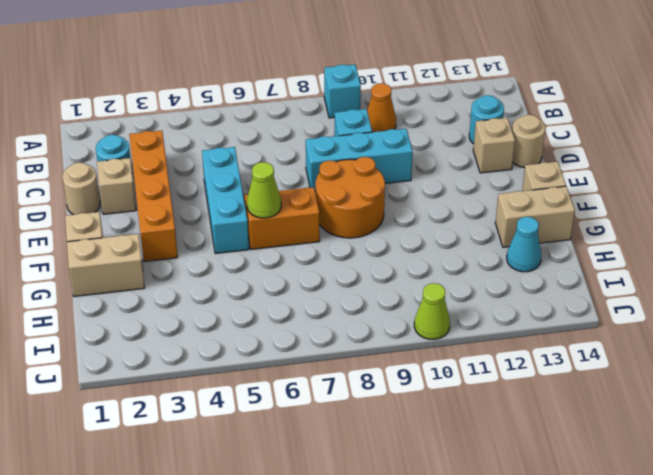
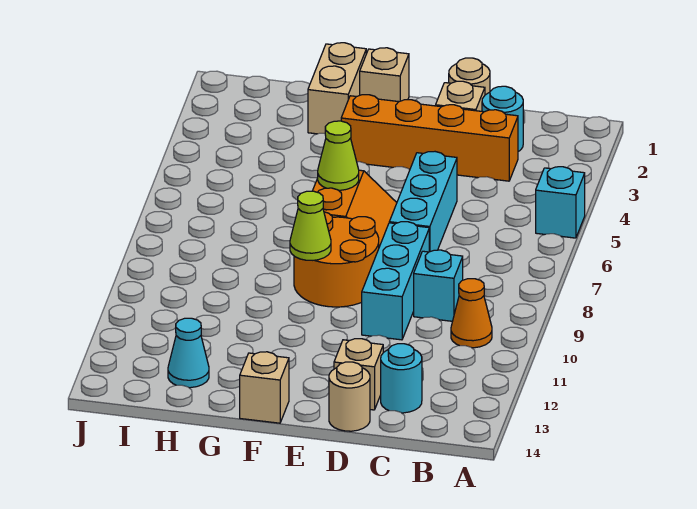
cyan 1x1 brick [324,65,361,118] -> cyan 1x1 brick moved to [536,167,585,238]
cyan 1x3 brick [202,147,249,254] -> cyan 1x3 brick turned to [389,152,457,252]
tan 1x2 brick [495,186,575,247] -> none
lime 1x1 cone [414,283,450,339] -> lime 1x1 cone moved to [290,191,331,260]

